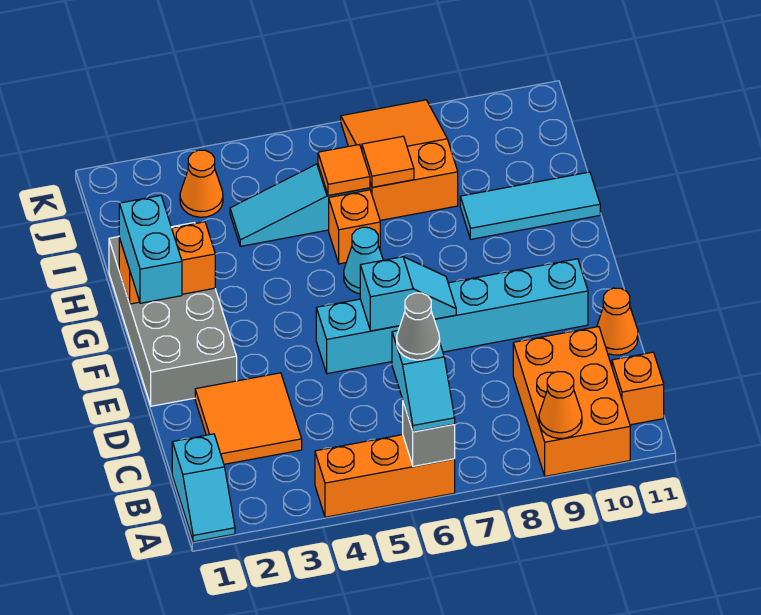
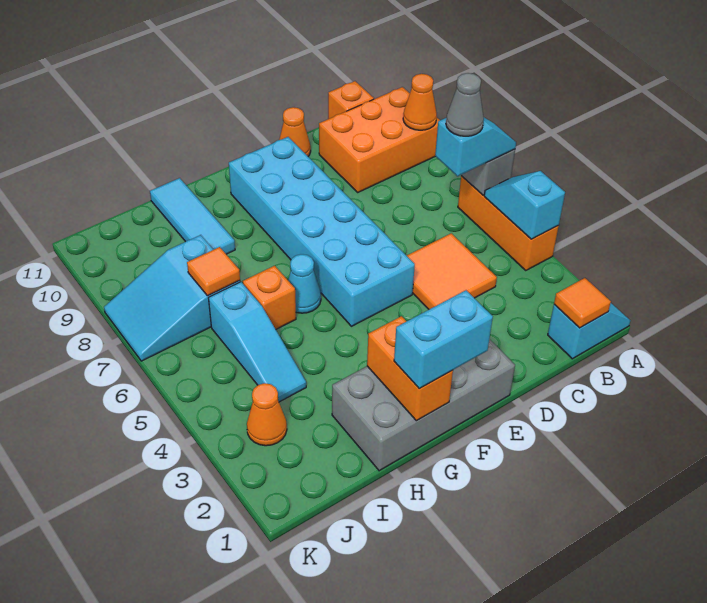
orange 2x2 tile [195,373,302,464] -> orange 2x2 tile moved to [407,233,497,309]
cyan 1x6 brick [316,259,588,374] -> cyan 2x6 brick [229,137,415,326]
cyan 1x2 slope [360,257,456,331] -> cyan 1x2 slope moved to [484,171,565,239]
orange 1x1 tile [318,144,370,196] -> orange 1x1 tile moved to [554,278,611,328]
orange 2x3 slope [341,100,458,220] -> cyan 2x3 slope [104,235,240,361]

